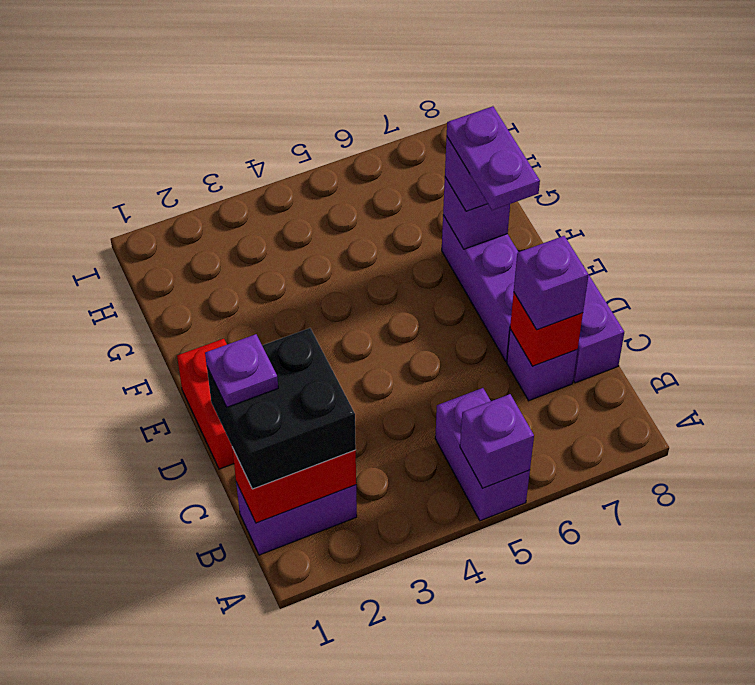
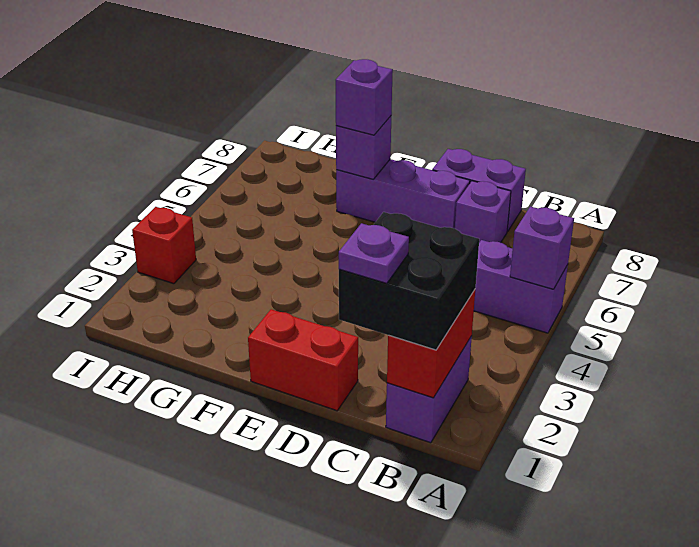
red 1x1 brick [510,292,583,366] -> red 1x1 brick moved to [132,207,196,284]
purple 1x1 brick [514,236,589,330] -> none
purple 1x2 plate [447,106,540,210] -> none

